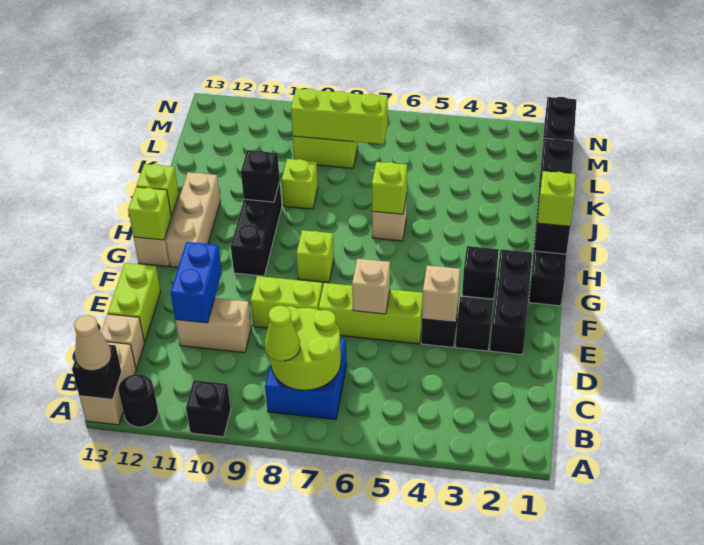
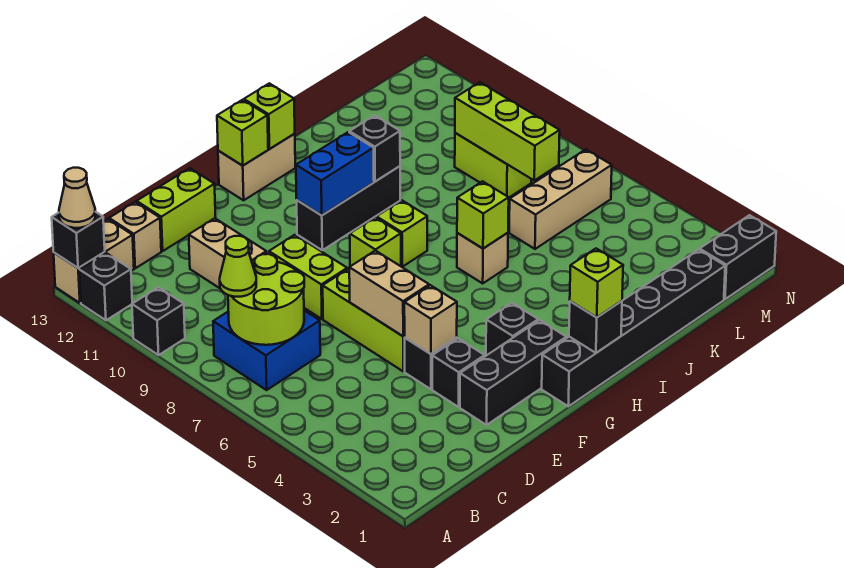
black 1x1 round brick [118,374,158,427] -> black 1x1 brick [80,253,132,320]
blue 1x2 brick [171,242,222,323] -> blue 1x2 brick moved to [296,132,374,215]
tan 1x1 brick [352,259,390,314] -> tan 1x2 brick [349,251,429,336]
tan 1x3 brick [166,172,220,267] -> tan 1x3 brick moved to [509,149,612,249]
lime 1x1 brick [282,159,318,209] -> lime 1x1 brick moved to [377,200,427,267]

